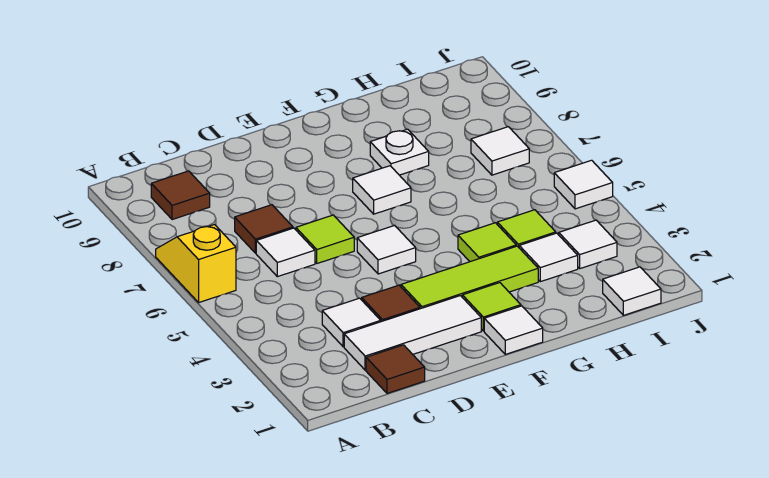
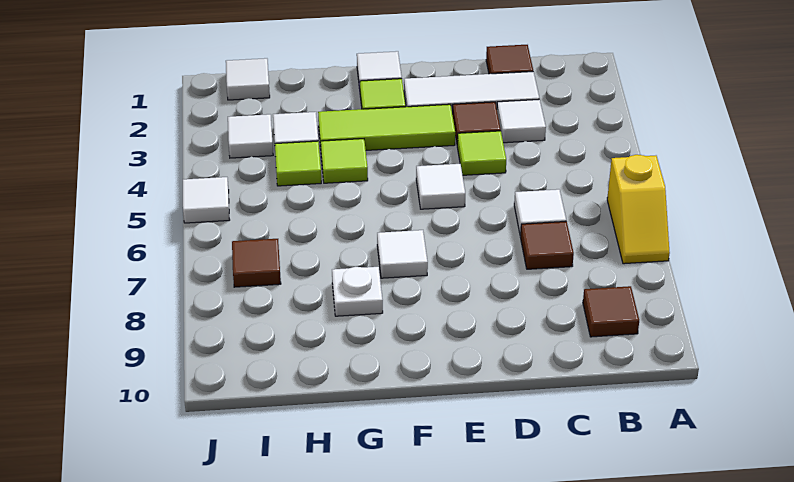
lime 1x1 tile [296,215,354,263] -> lime 1x1 tile moved to [457,131,506,175]
white 1x1 tile [471,127,529,175] -> brown 1x1 tile [232,239,281,287]

